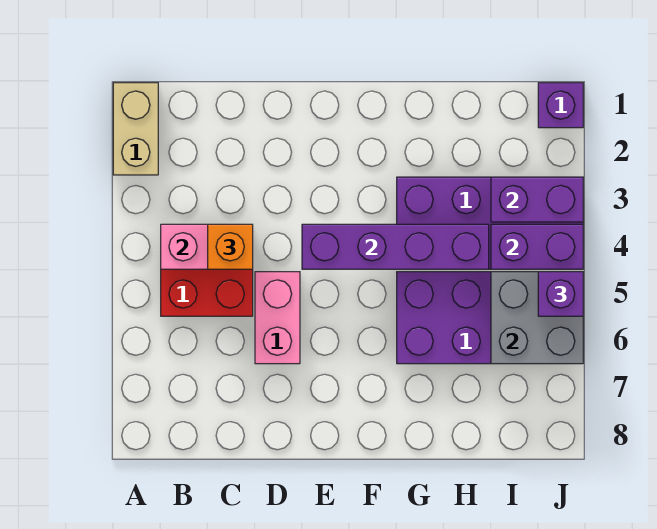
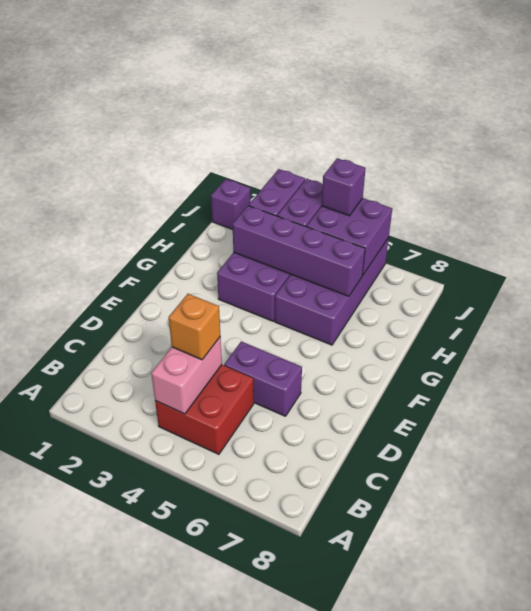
tan 1x2 brick [113,83,158,175] -> none
pink 1x2 brick [255,272,300,364] -> purple 1x2 brick [224,341,302,416]
purple 1x4 brick [302,224,489,269] -> purple 1x4 brick turned to [233,206,365,296]
grey 2x2 brick [491,272,583,364] -> purple 2x2 brick [307,198,392,275]

